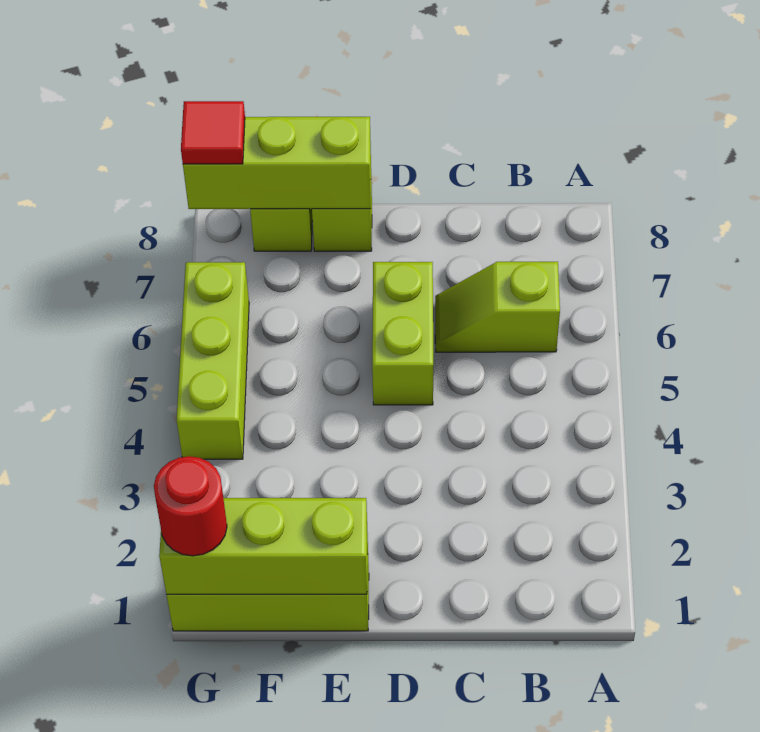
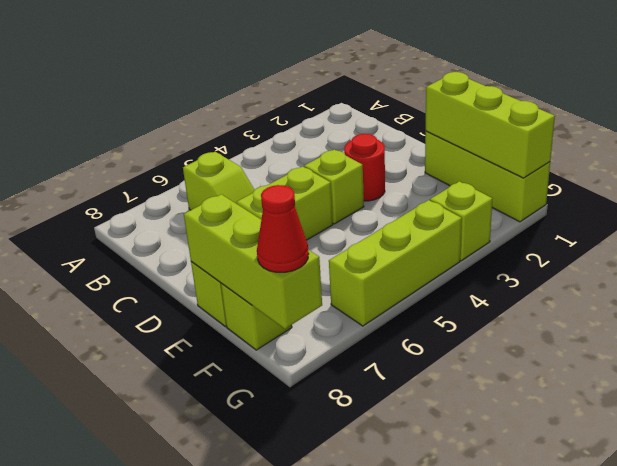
none -> lime 1x1 brick [304,149,364,224]
red 1x1 round brick [154,456,227,556] -> red 1x1 round brick moved to [344,134,385,201]
none -> lime 1x1 brick [430,181,493,261]
red 1x1 tile [181,101,245,164] -> red 1x1 cone [257,185,309,272]

